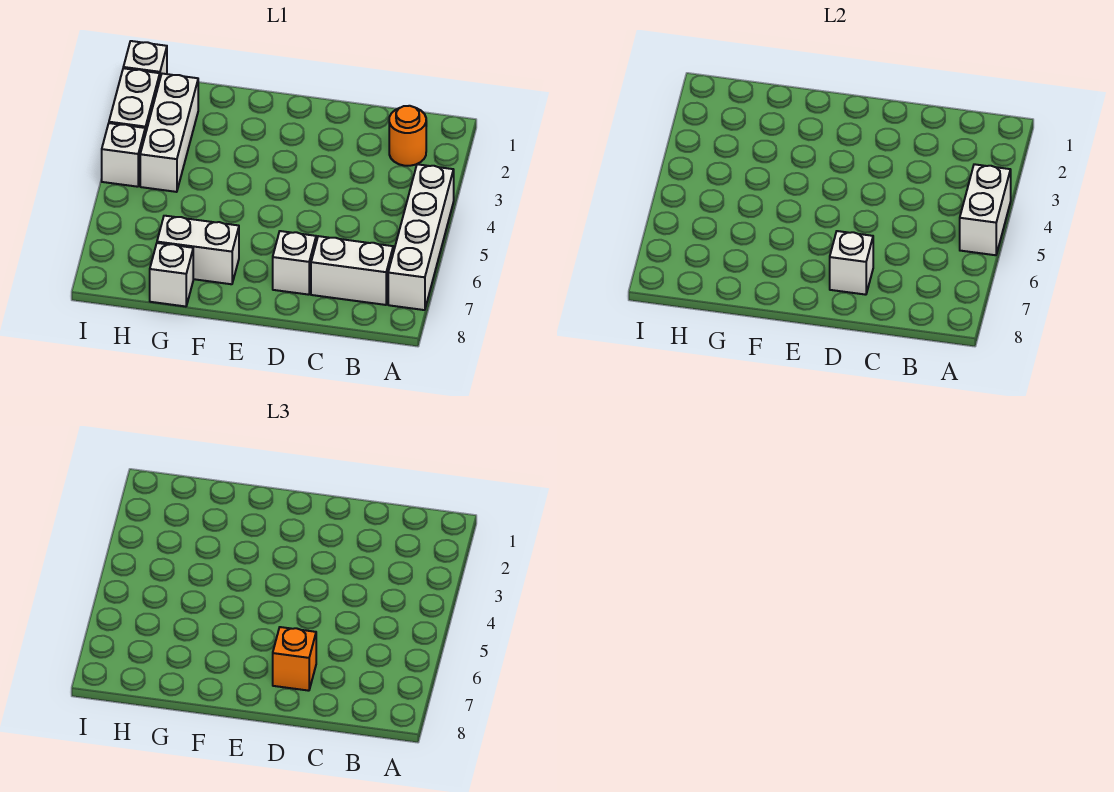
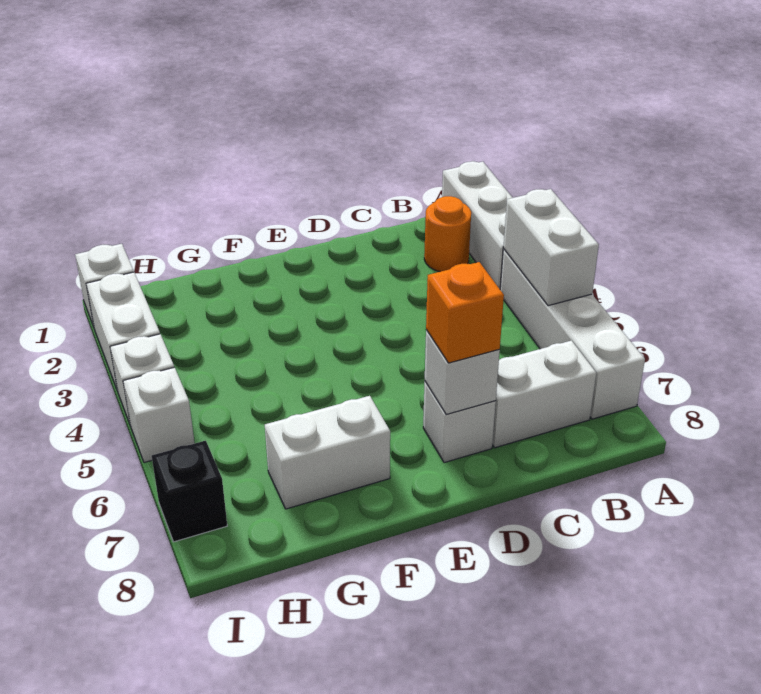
white 1x1 brick [150,243,193,307] -> white 1x1 brick moved to [123,367,195,463]
white 1x3 brick [140,74,198,192] -> white 1x3 brick moved to [442,161,513,289]
none -> black 1x1 brick [152,441,227,542]

